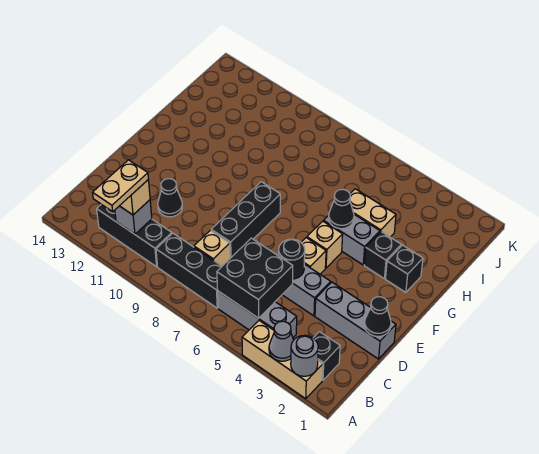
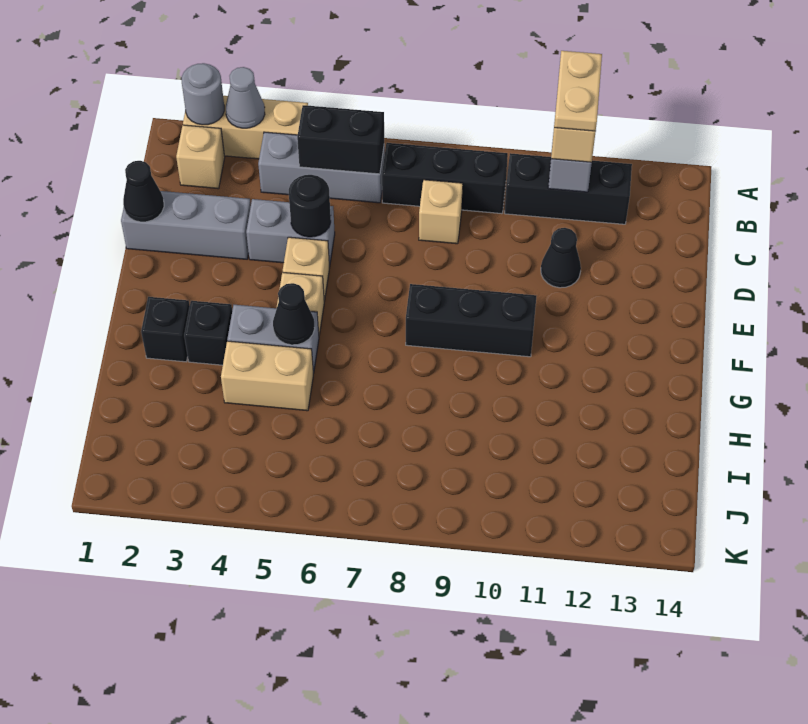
black 1x1 brick [314,332,340,380] -> tan 1x1 brick [176,125,225,189]
black 2x2 brick [217,238,293,318] -> black 1x2 brick [297,105,384,174]
black 1x3 brick [211,182,280,258] -> black 1x3 brick turned to [406,284,536,357]

